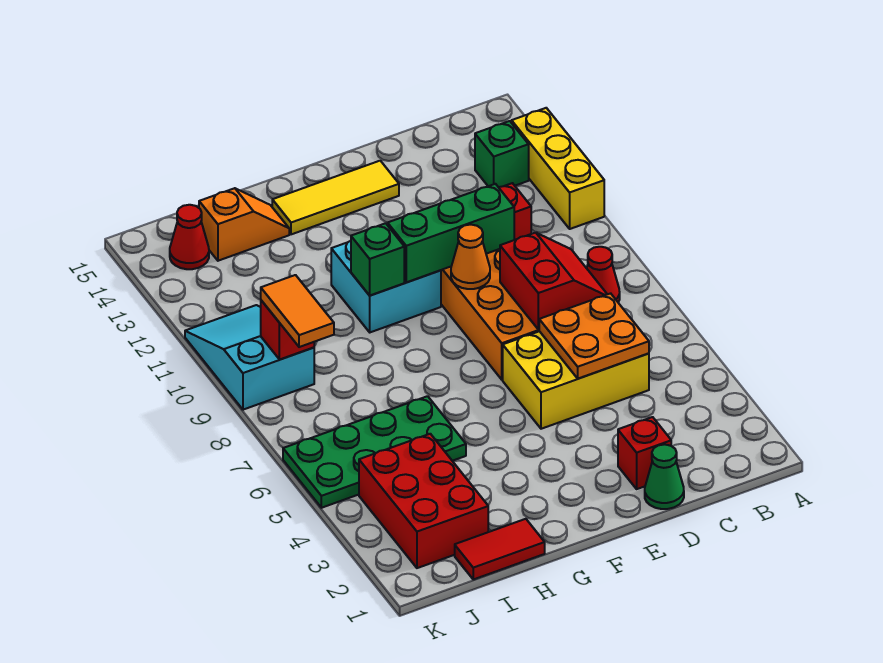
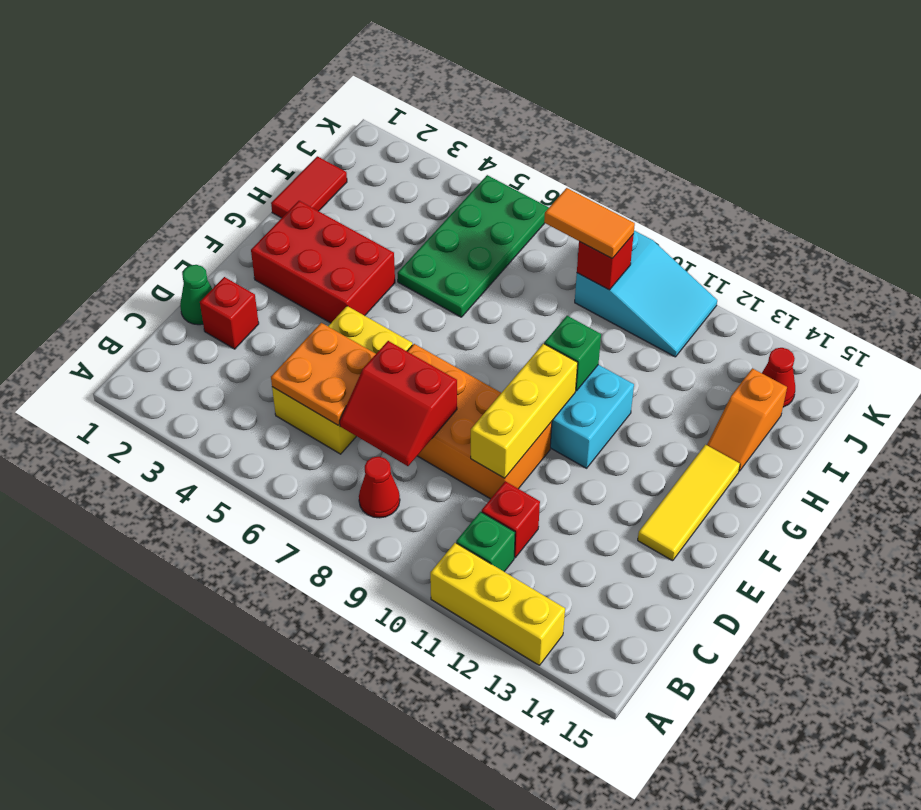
green 1x1 brick [475,121,529,187] -> green 1x1 brick moved to [456,512,515,572]
green 1x3 brick [388,184,514,282] -> yellow 1x3 brick [471,344,578,478]
orange 1x1 cone [451,225,490,289] -> none
red 2x3 brick [359,434,488,568] -> red 2x3 brick moved to [251,201,395,323]

